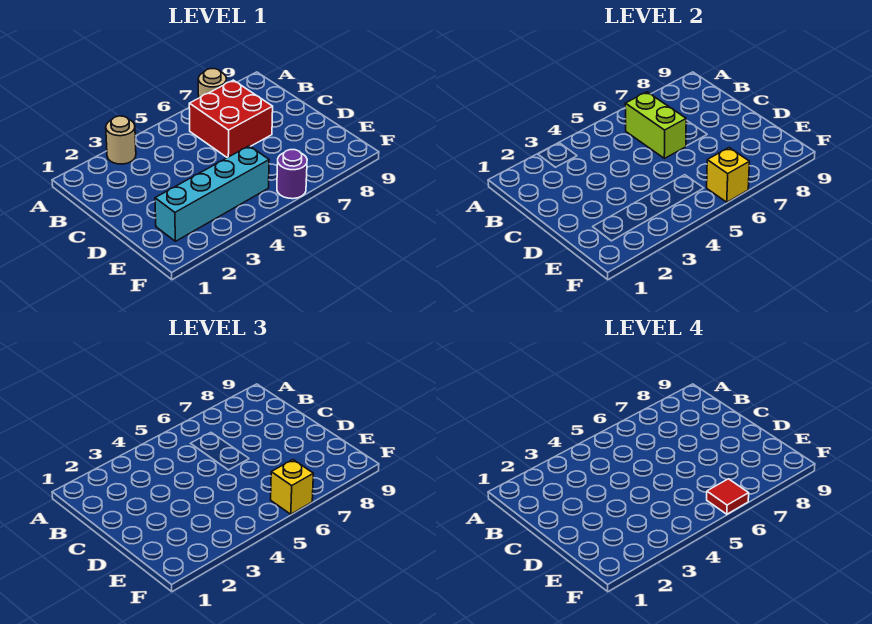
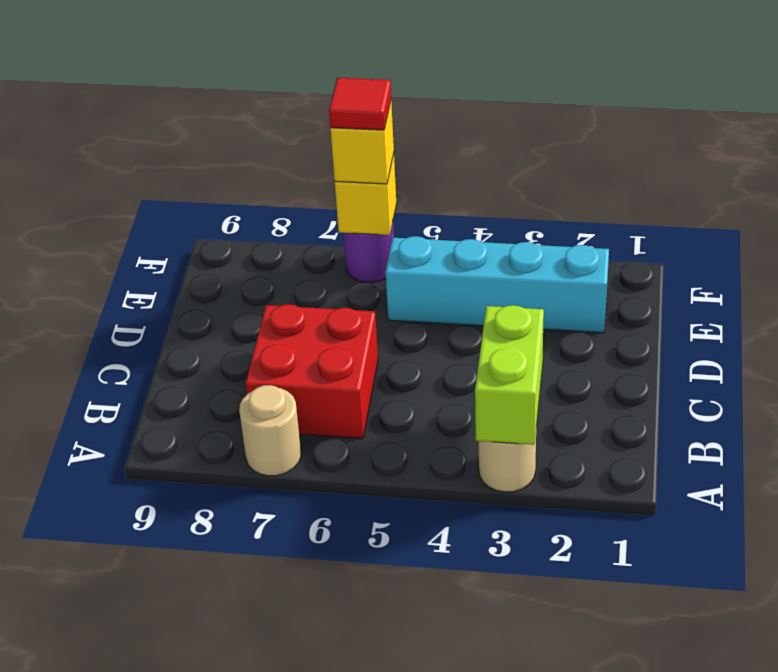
lime 1x2 brick [625,92,686,158] -> lime 1x2 brick moved to [475,305,544,445]

